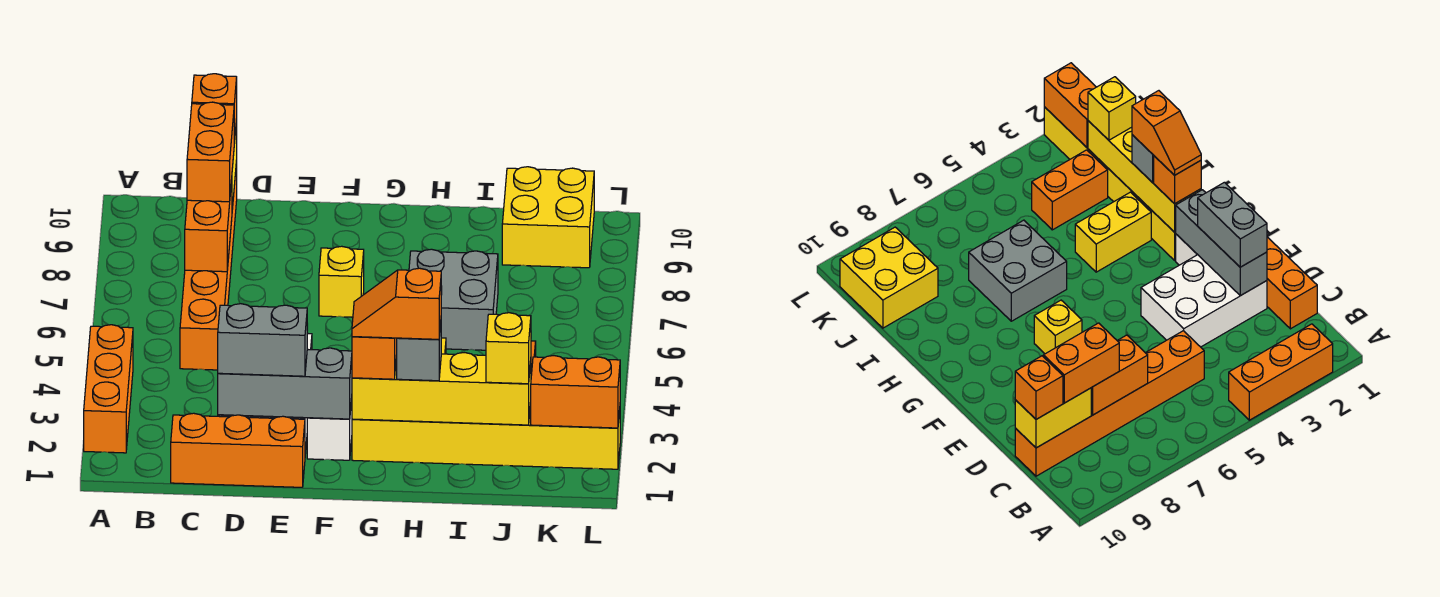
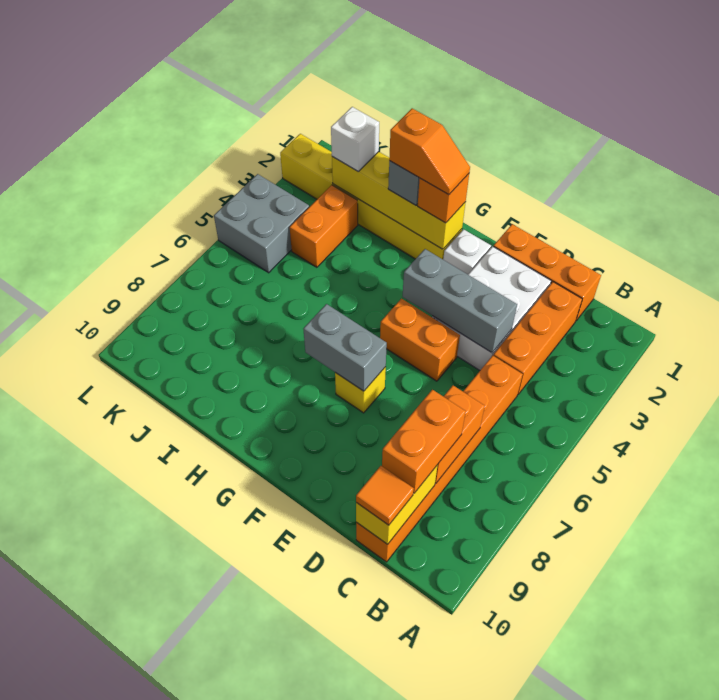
orange 1x3 brick [84,325,133,453] -> orange 1x3 brick moved to [493,282,582,394]
orange 1x1 brick [192,74,237,143] -> orange 1x1 tile [356,466,414,525]
grey 1x3 brick [218,348,352,419] -> grey 1x3 brick moved to [403,249,517,353]
grey 1x2 brick [218,304,307,376] -> grey 1x2 brick moved to [304,304,387,391]
yellow 1x2 brick [1075,192,1151,272] -> none
grey 2x2 brick [409,249,498,350] -> grey 2x2 brick moved to [214,174,309,273]
yellow 1x1 brick [486,313,531,384] -> white 1x1 brick [331,107,379,172]
yellow 2x2 brick [502,167,594,268] -> none
orange 1x2 brick [531,356,620,428] -> orange 1x2 brick moved to [380,299,460,381]

